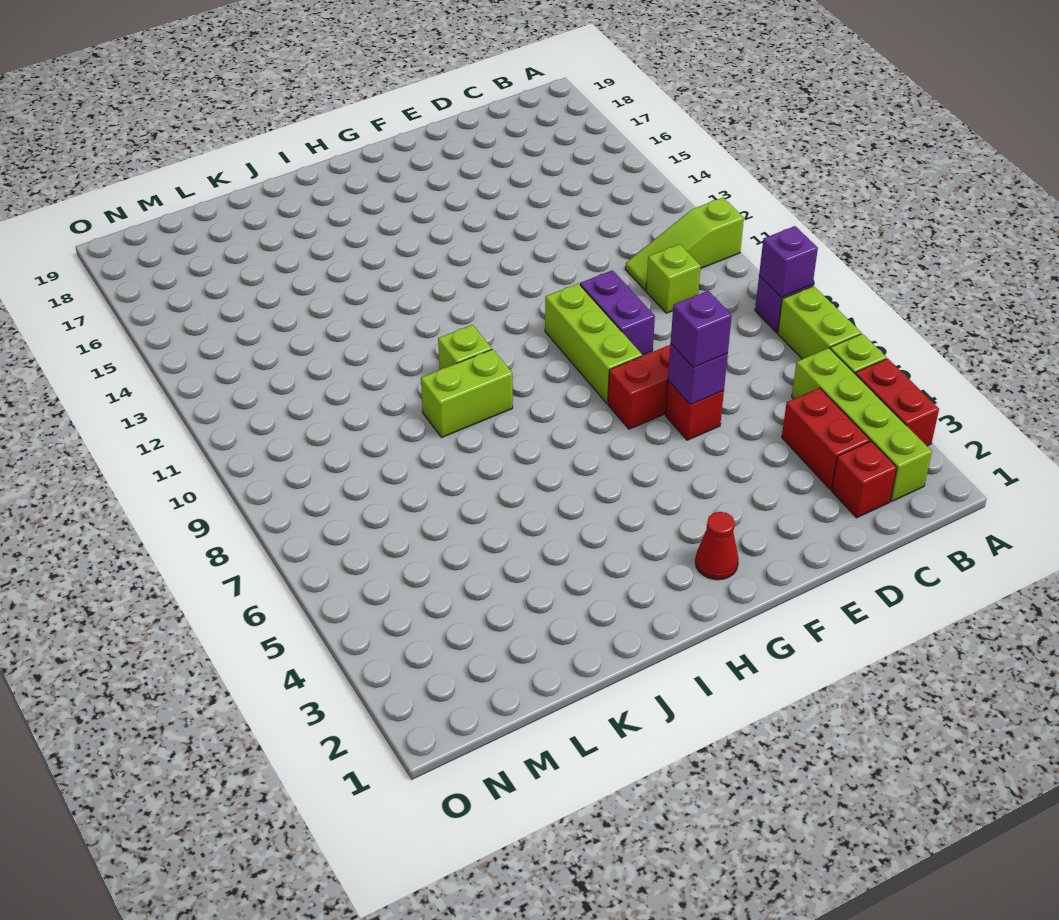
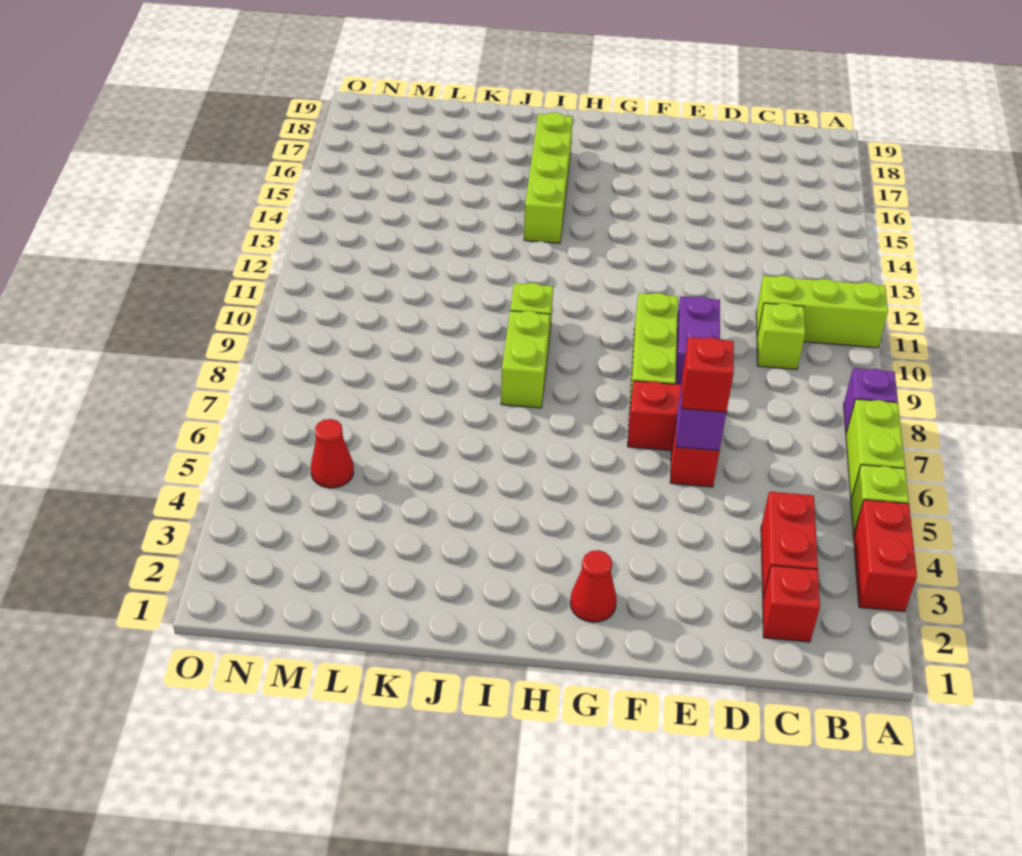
purple 1x1 brick [759,226,818,297] -> none
lime 1x3 slope [625,198,744,290] -> lime 1x3 brick [756,275,888,348]
lime 1x4 brick [792,348,932,501] -> lime 1x4 brick moved to [524,113,573,243]
purple 1x1 brick [671,291,732,368] -> red 1x1 brick [682,337,734,412]
lime 1x2 brick [421,349,513,438] -> lime 1x2 brick turned to [501,311,550,408]
none -> red 1x1 cone [311,419,354,488]

